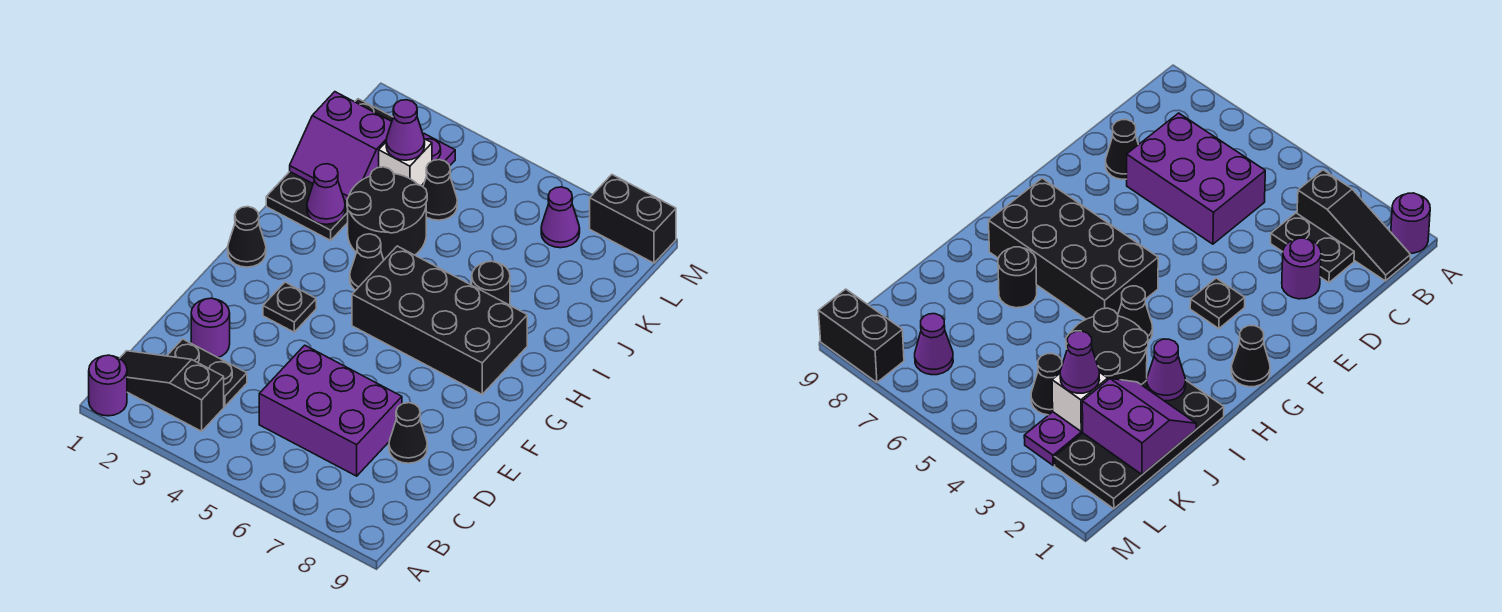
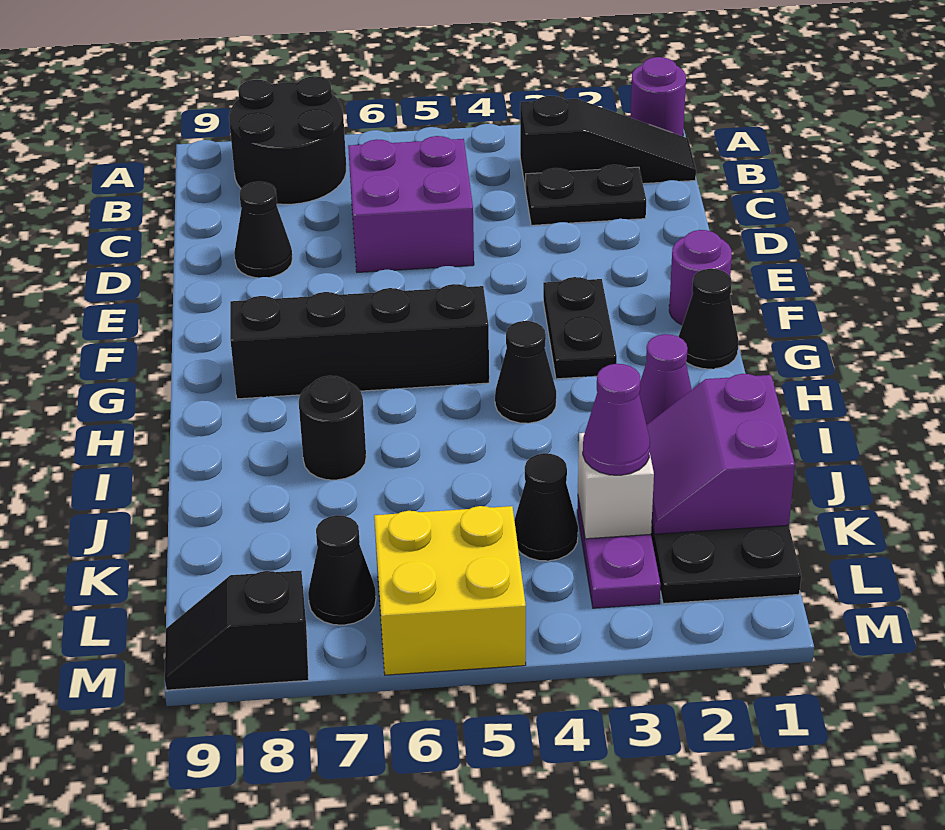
purple 2x3 brick [259,345,402,476] -> purple 2x2 brick [348,136,474,272]
purple 1x1 round brick [191,298,230,357] -> purple 1x1 round brick moved to [669,230,732,325]
black 1x1 plate [263,282,316,332] -> black 1x2 plate [543,277,617,379]
black 2x4 brick [352,246,527,394] -> black 1x4 brick [230,284,489,399]
black 2x2 round brick [347,167,427,260] -> black 2x2 round brick moved to [229,76,346,204]
purple 2x2 slope [290,92,392,201] -> purple 2x2 slope turned to [647,374,795,534]
none -> yellow 2x2 brick [374,506,526,675]
purple 1x1 cone [541,187,580,248] -> black 1x1 cone [308,515,376,625]
black 1x2 brick [590,175,676,263] -> black 1x2 slope [165,571,309,690]

